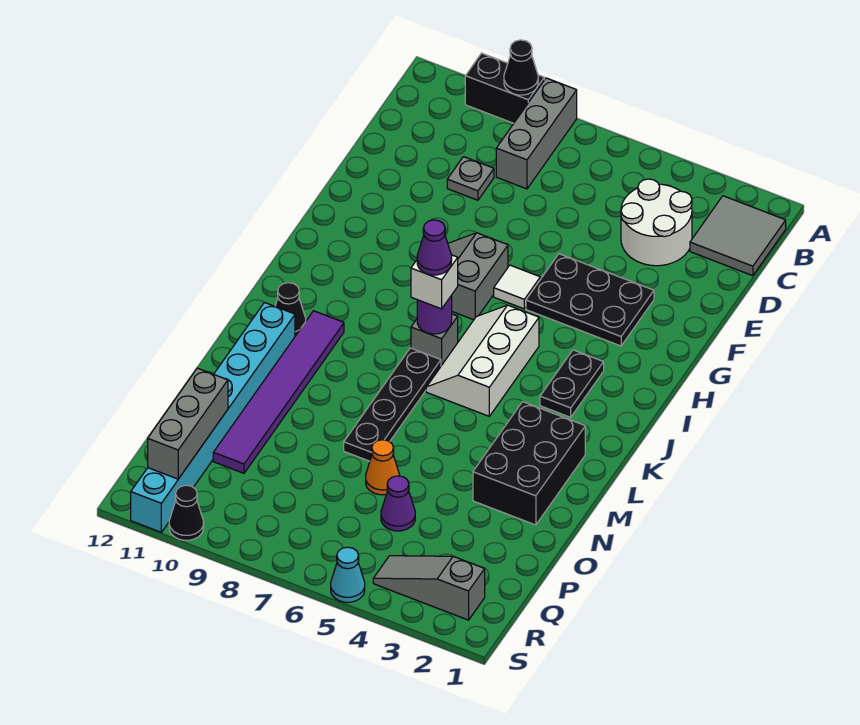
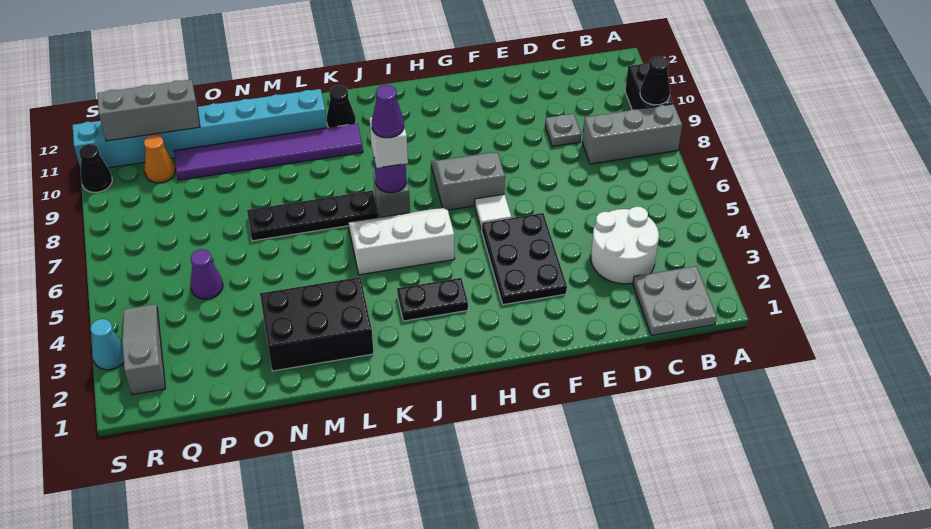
grey 2x2 tile [690,196,786,276] -> grey 2x2 plate [633,266,717,335]
orange 1x1 cone [366,440,400,495] -> orange 1x1 cone moved to [144,135,175,183]
cyan 1x1 cone [331,547,365,602] -> cyan 1x1 cone moved to [90,319,124,370]

